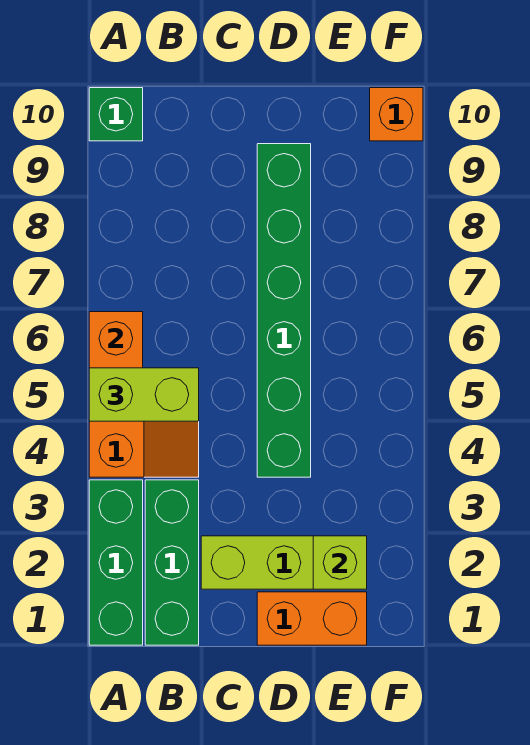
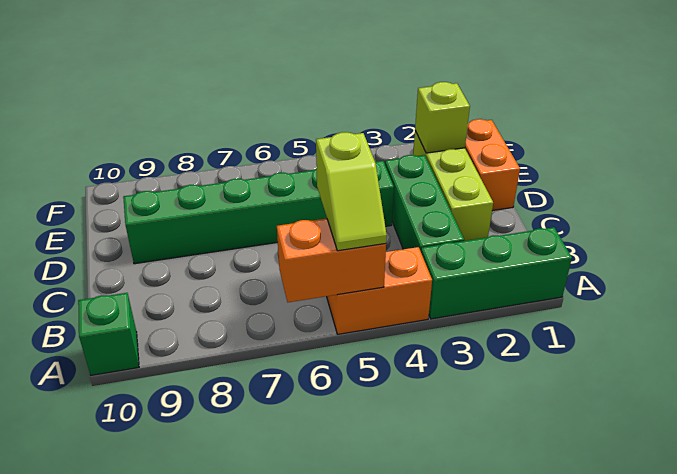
lime 1x2 brick [89,368,199,421] -> lime 1x2 slope [316,132,387,251]
green 1x3 brick [145,480,199,645] -> green 1x3 brick turned to [385,155,464,251]
orange 1x1 brick [370,88,423,141] -> none

